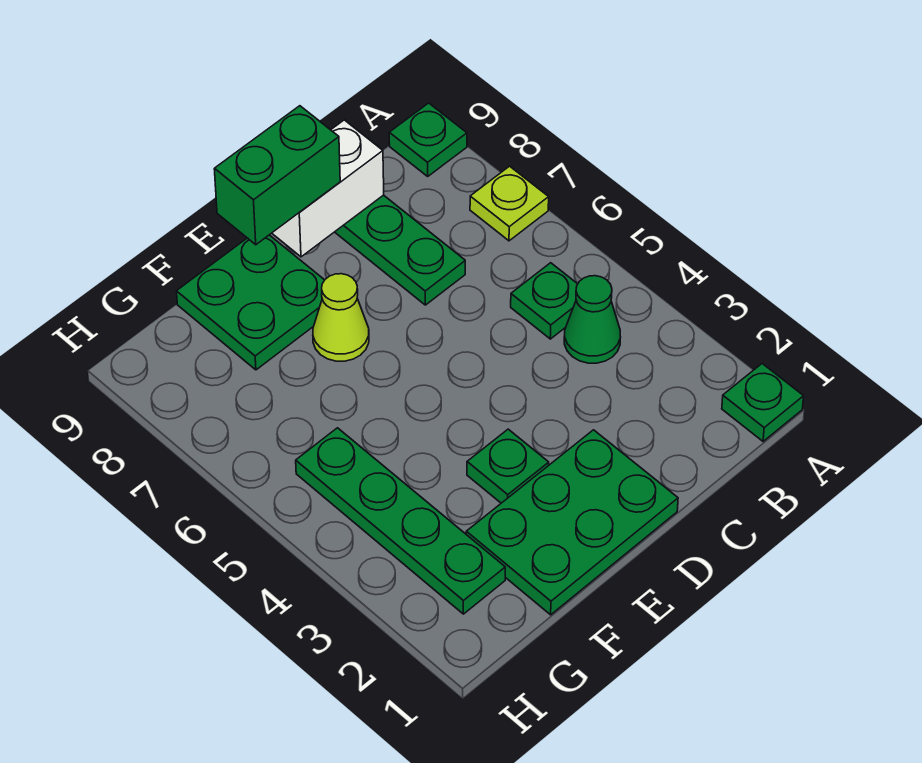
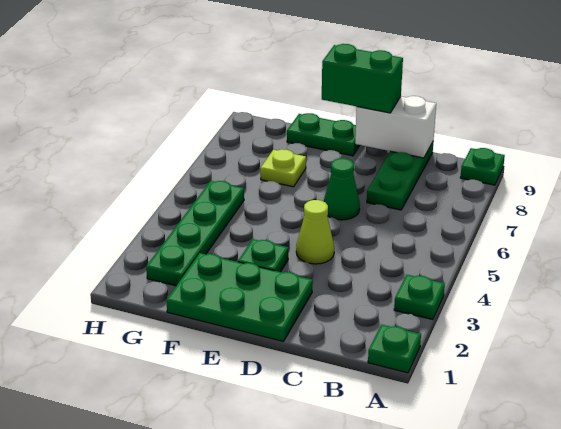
lime 1x1 plate [470,166,549,241] -> lime 1x1 plate moved to [260,149,306,187]
green 1x1 cone [564,276,621,363] -> green 1x1 cone moved to [324,158,360,220]
green 1x1 plate [511,263,577,339] -> green 1x1 plate moved to [394,275,445,320]
lime 1x1 cone [313,274,369,361] -> lime 1x1 cone moved to [296,200,334,264]
green 2x2 plate [176,235,324,370] -> green 1x2 plate [287,113,360,156]

